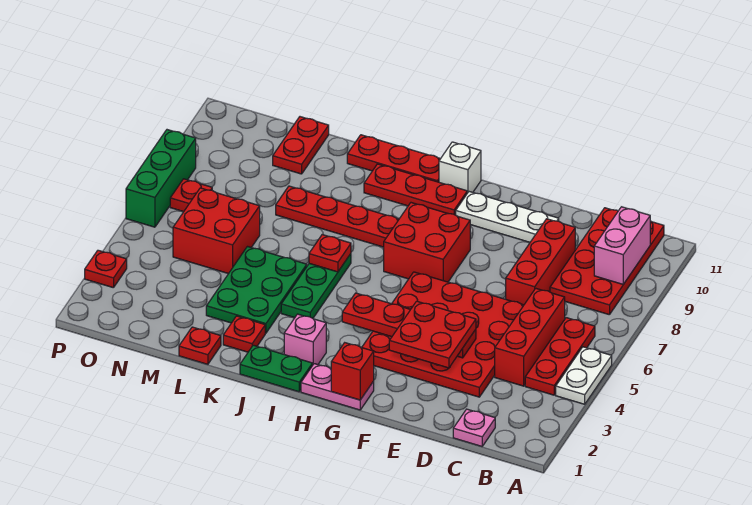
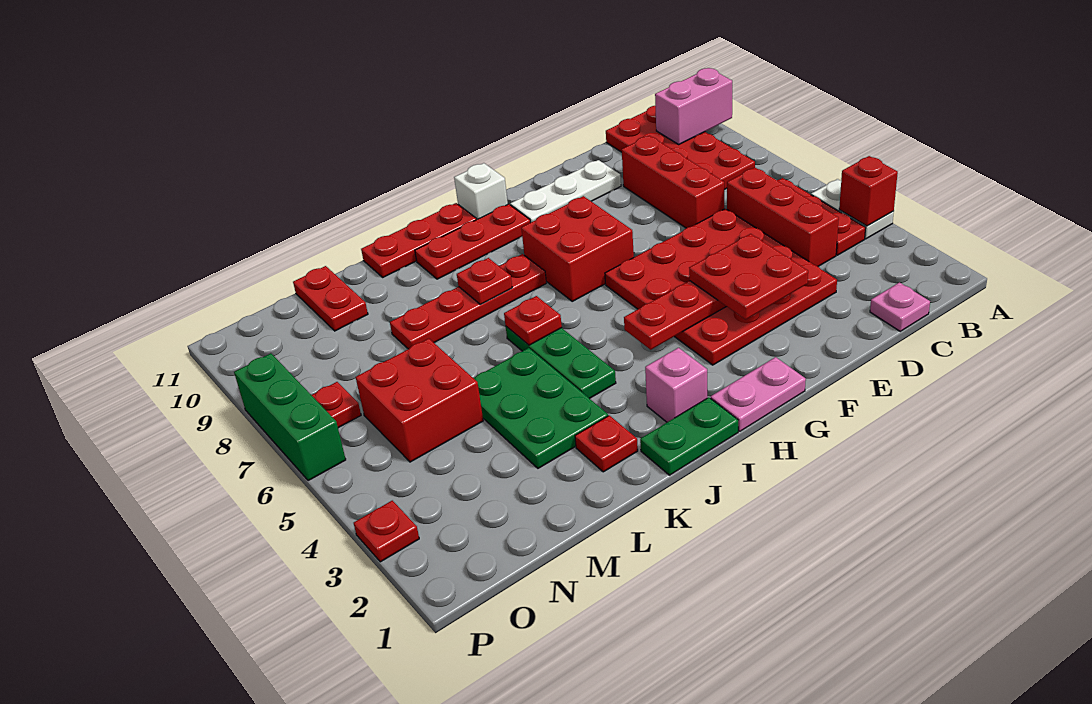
pink 1x2 brick [594,207,650,284] -> pink 1x2 brick turned to [655,68,732,144]
red 1x1 brick [331,343,374,400] -> red 1x1 brick moved to [839,156,898,226]
red 1x1 plate [179,327,221,364] -> red 1x1 plate moved to [457,258,512,304]

